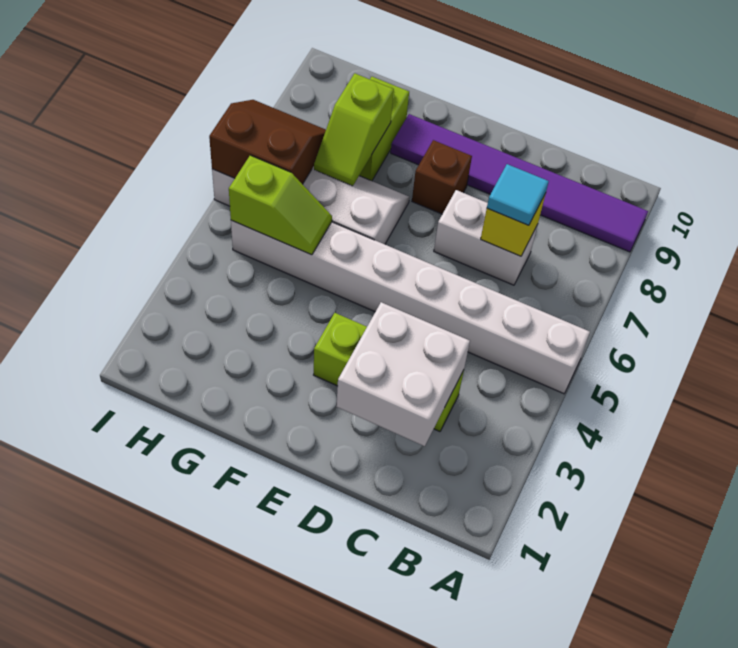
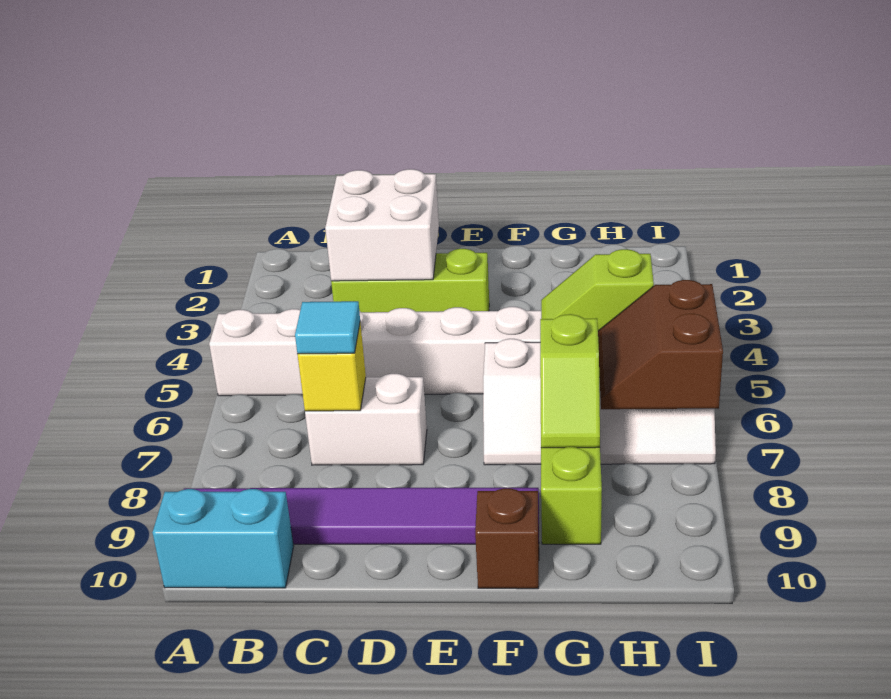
none -> cyan 1x2 brick [152,489,294,588]
brown 1x1 brick [412,140,472,214] -> brown 1x1 brick moved to [475,488,539,589]
lime 1x2 slope [314,73,394,186] -> lime 1x2 slope turned to [540,314,600,448]
brown 2x2 slope [209,100,326,184] -> brown 2x2 slope turned to [598,280,723,409]

